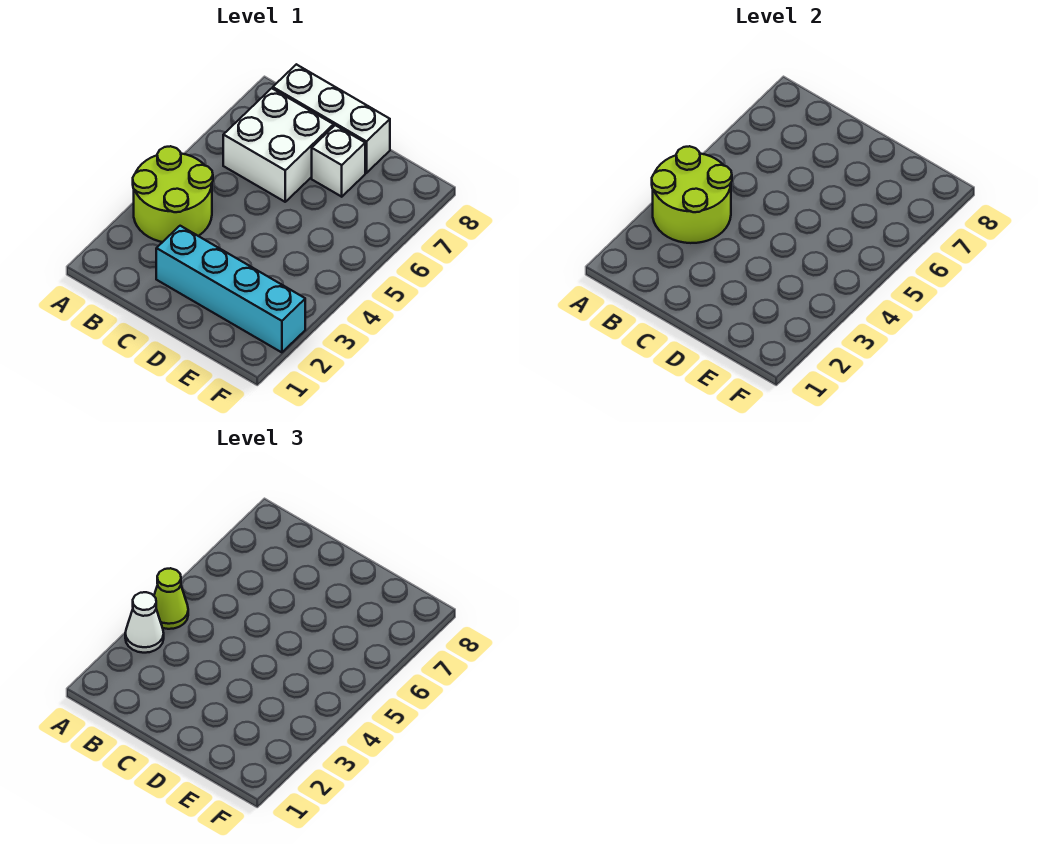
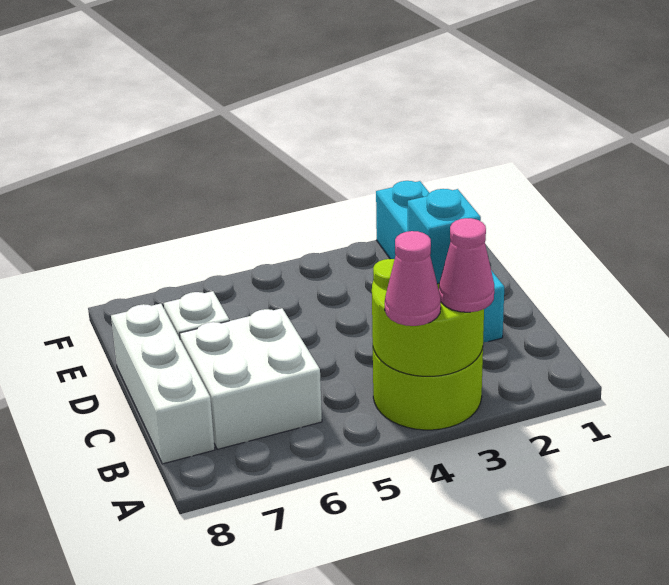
white 1x1 cone [125,592,164,653] -> pink 1x1 cone [439,218,494,312]
lime 1x1 cone [154,568,188,629] -> pink 1x1 cone [385,231,441,326]
none -> cyan 1x1 brick [408,189,481,284]

